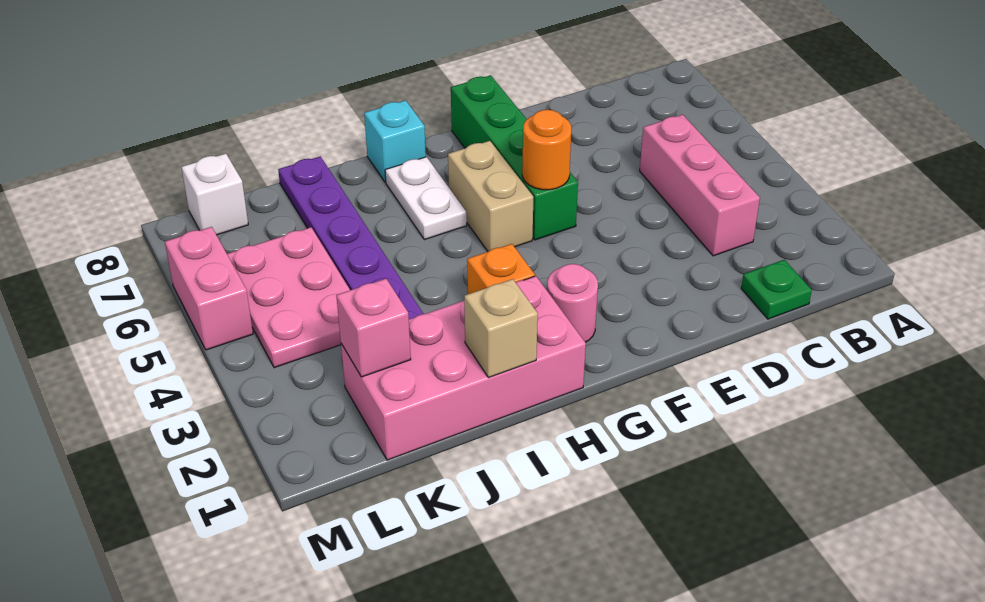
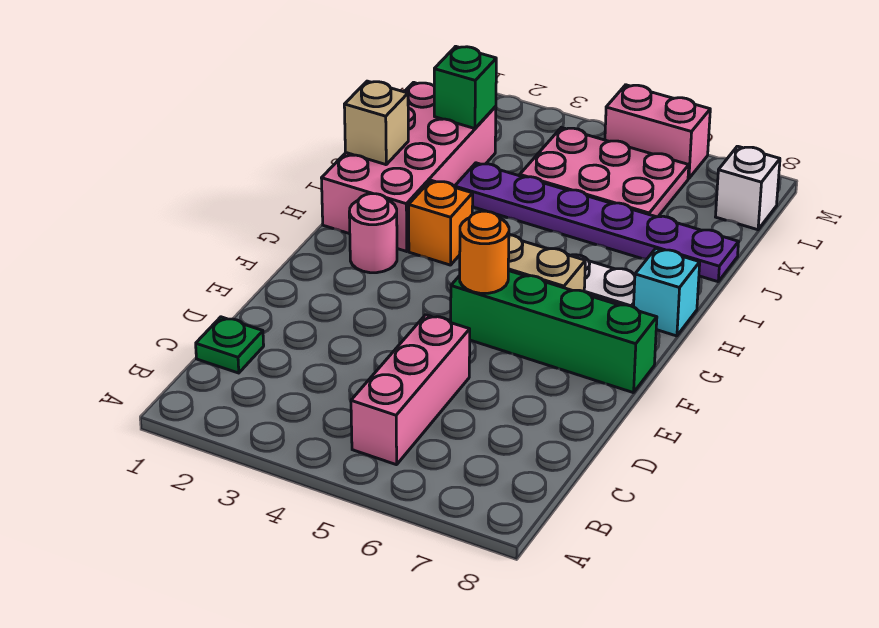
pink 1x3 brick [640,115,760,256] -> pink 1x3 brick turned to [351,315,470,465]
pink 1x1 brick [336,279,411,377] -> green 1x1 brick [434,46,496,129]

